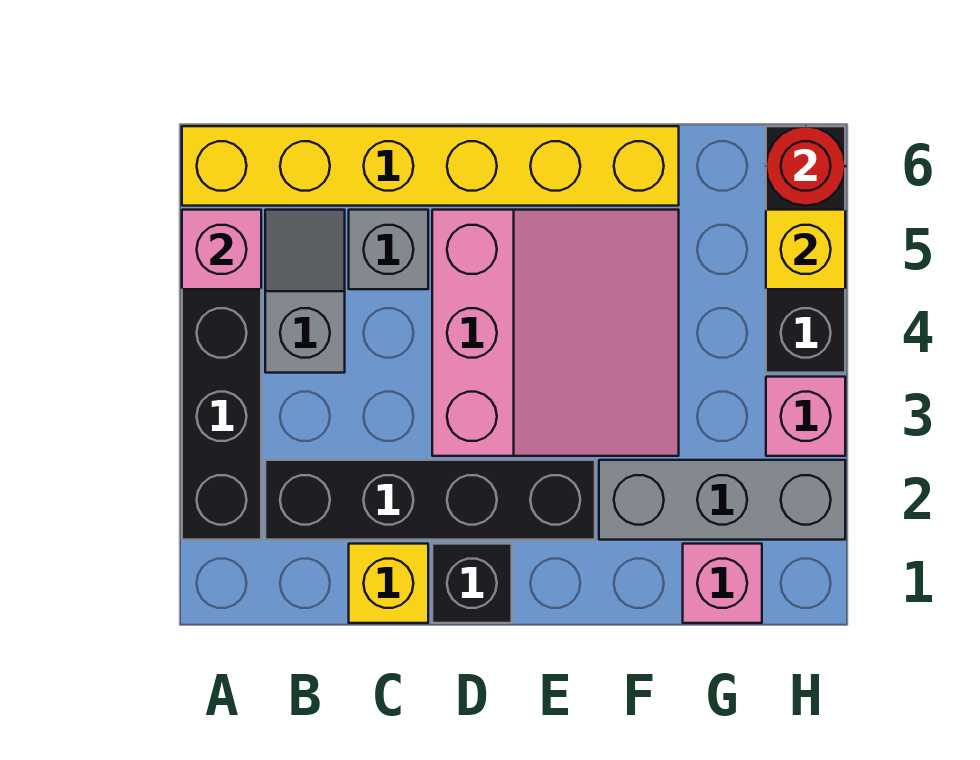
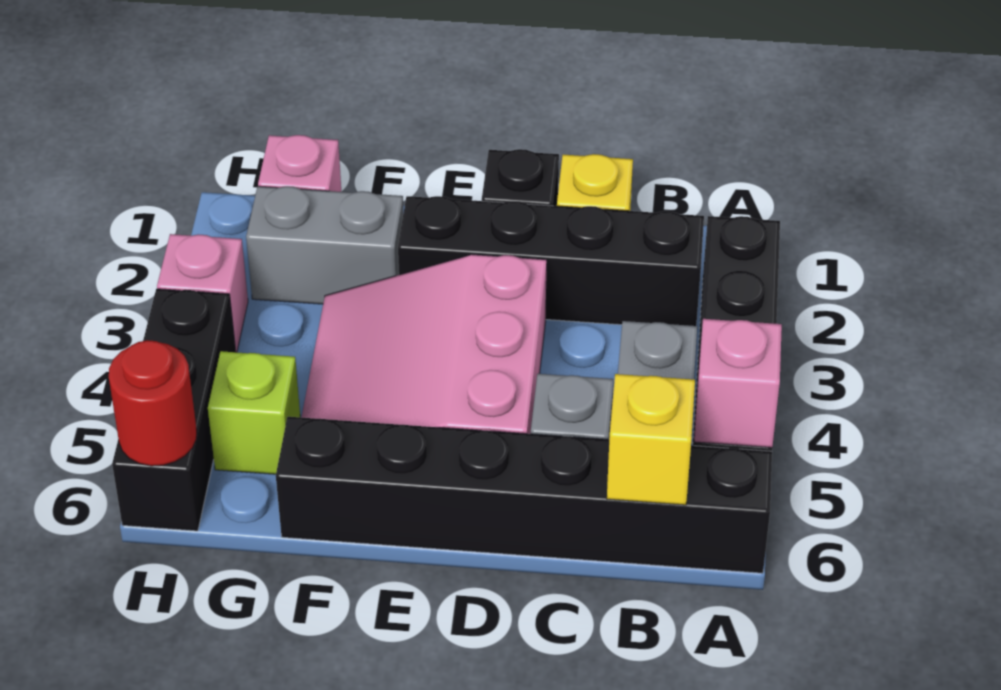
yellow 1x6 brick [182,126,679,206] -> black 1x6 brick [276,417,772,573]
grey 1x3 brick [599,460,845,540] -> grey 1x2 brick [246,186,403,304]
none -> lime 1x1 brick [208,351,300,474]
yellow 1x1 brick [766,210,845,289] -> yellow 1x1 brick moved to [607,374,695,505]

